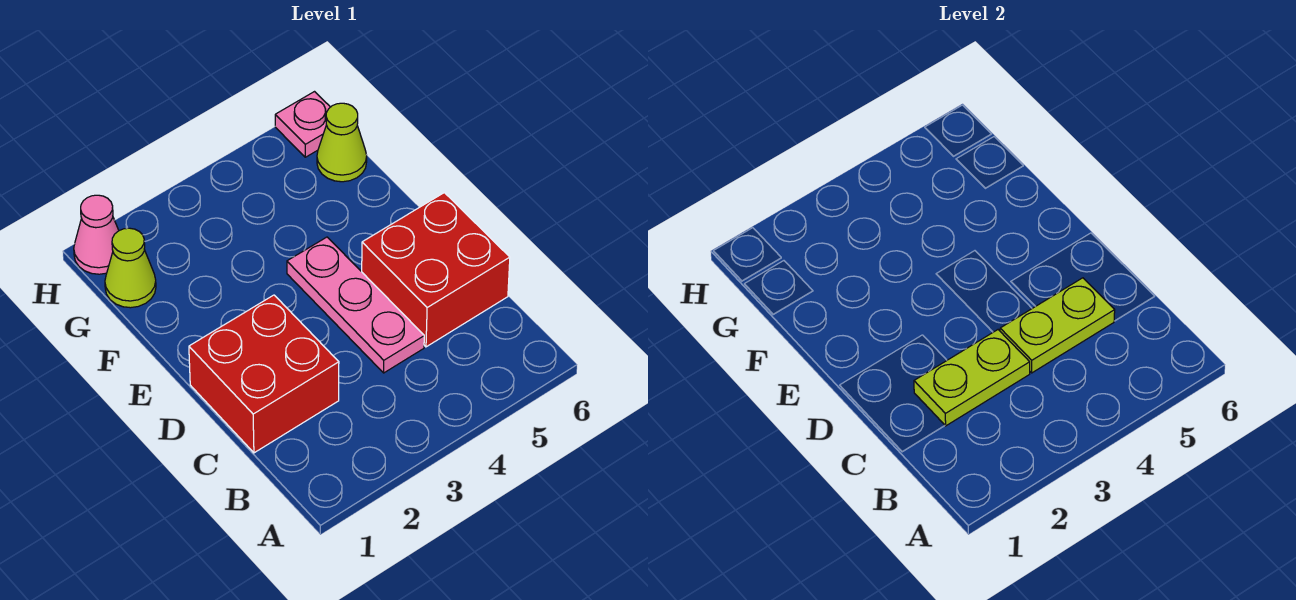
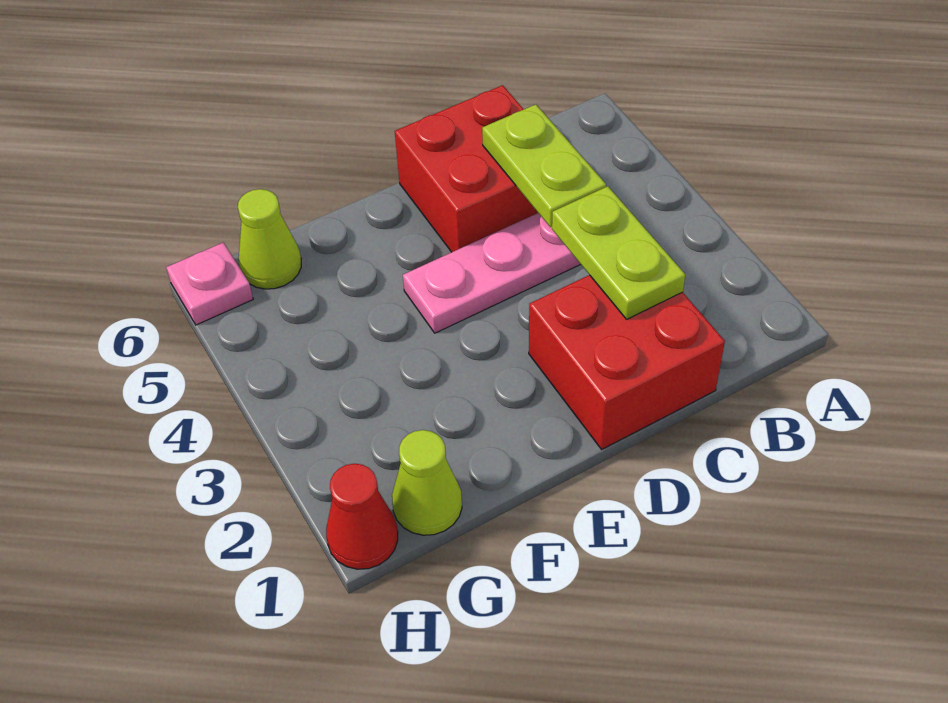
pink 1x1 cone [74,195,119,274] -> red 1x1 cone [326,464,398,569]

